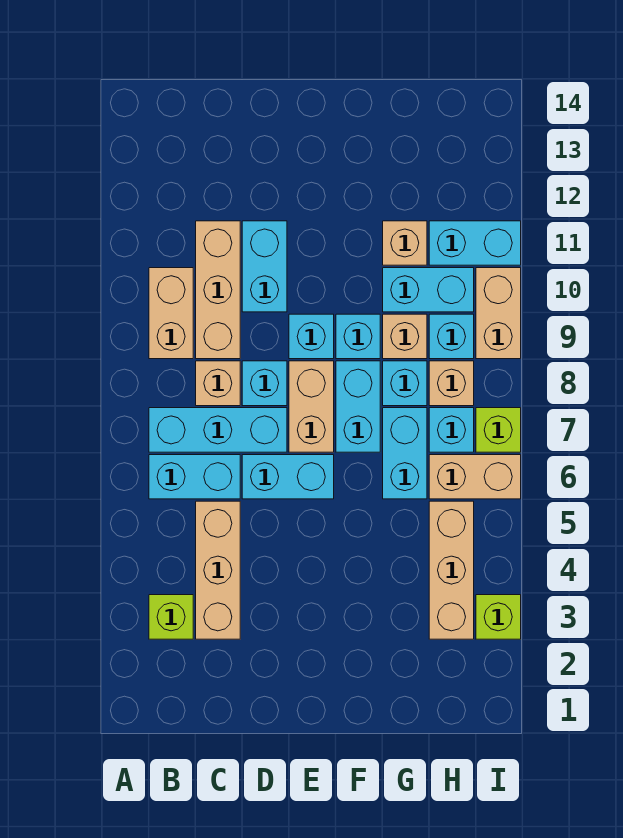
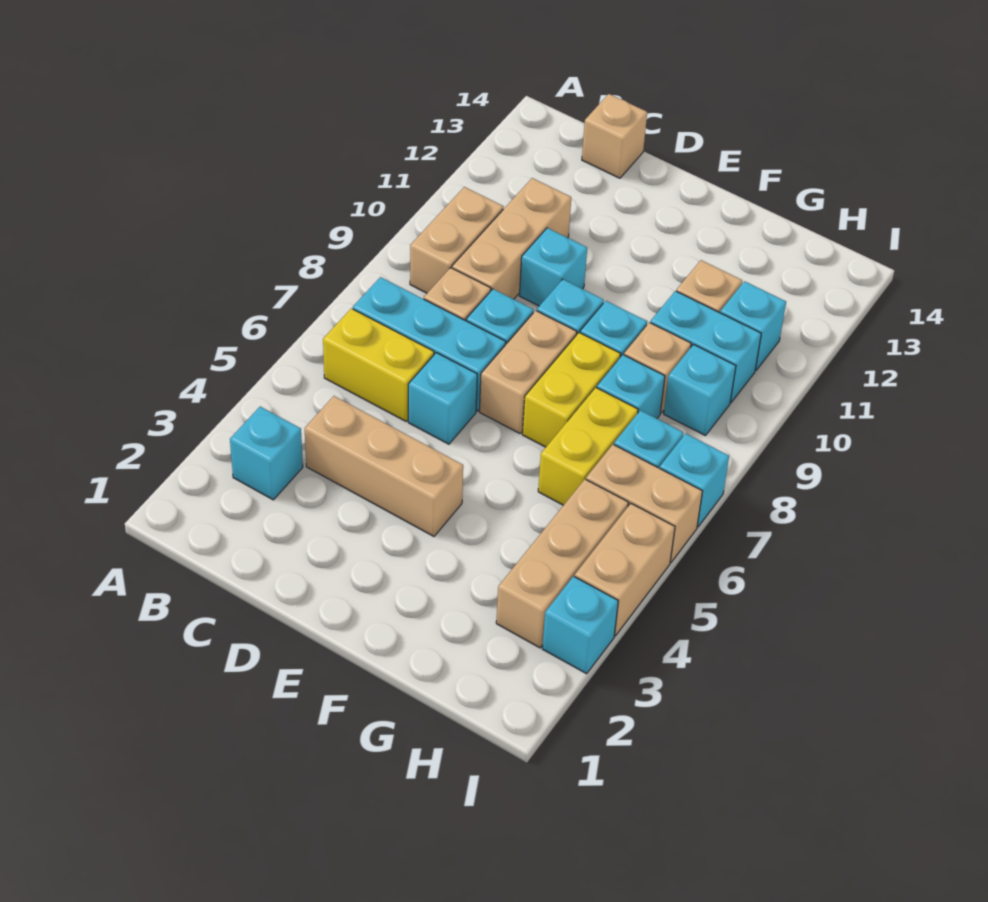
lime 1x1 brick [149,595,193,639] -> cyan 1x1 brick [230,407,303,500]
cyan 1x2 brick [149,455,240,499] -> yellow 1x2 brick [323,308,434,421]
tan 1x3 brick [196,501,240,639] -> tan 1x3 brick turned to [305,396,463,536]
cyan 1x2 brick [242,455,334,499] -> cyan 1x1 brick [408,353,477,444]
cyan 1x2 brick [242,221,287,312] -> cyan 1x1 brick [519,228,587,306]
cyan 1x2 brick [336,361,380,452] -> yellow 1x2 brick [523,333,621,447]
cyan 1x2 brick [383,408,427,499] -> yellow 1x2 brick [538,387,638,505]
tan 1x1 brick [429,361,474,406] -> tan 1x1 brick moved to [582,94,647,178]
cyan 1x2 brick [429,221,521,265] -> cyan 1x1 brick [720,281,786,371]
lime 1x1 brick [476,595,521,639] -> cyan 1x1 brick [542,576,618,674]
lime 1x1 brick [476,408,521,452] -> cyan 1x1 brick [660,434,729,527]
tan 1x2 brick [476,268,521,359] -> tan 1x2 brick moved to [575,504,675,636]

